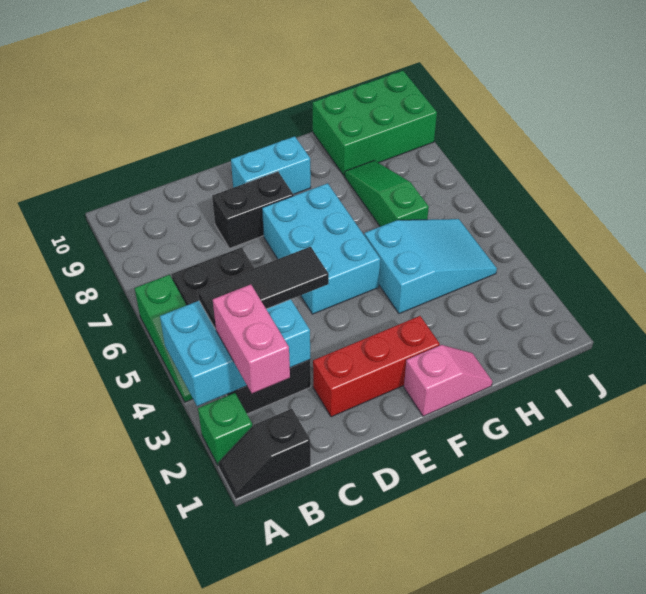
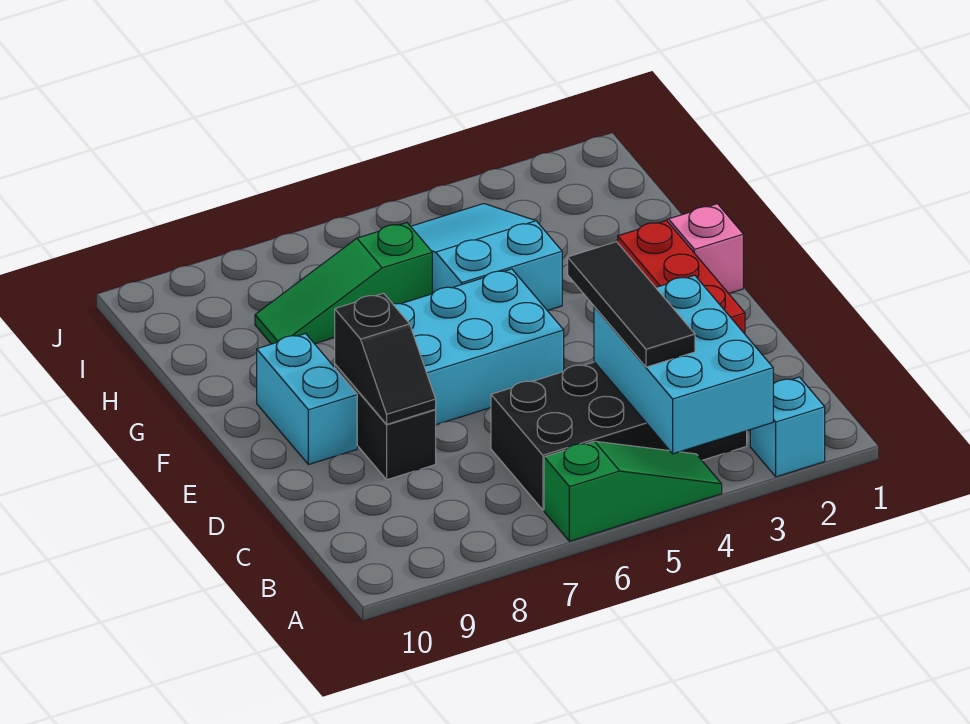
black 1x2 slope [218,409,311,499] -> black 1x2 slope moved to [335,293,436,424]
green 1x1 brick [198,393,252,465] -> cyan 1x1 brick [750,377,825,477]
pink 1x2 brick [213,284,290,393] -> none
green 2x3 brick [313,71,437,175] -> none

